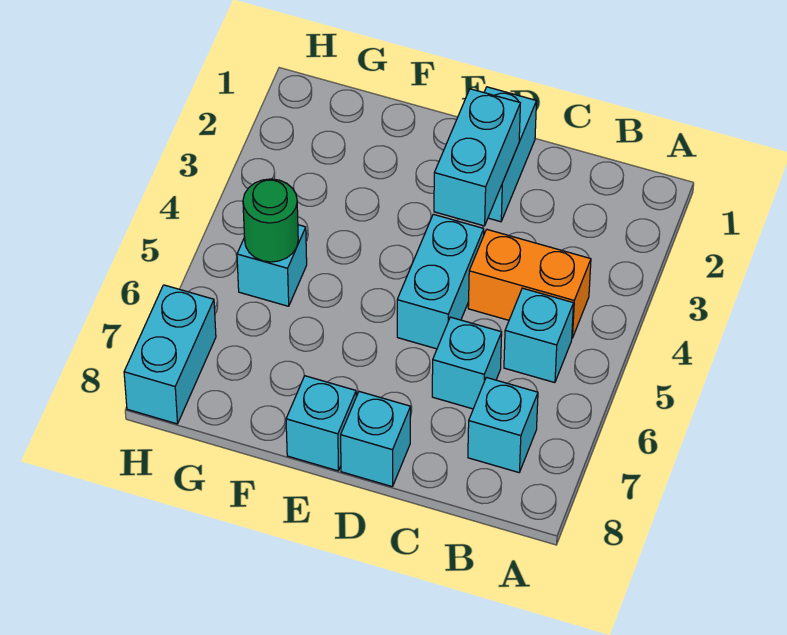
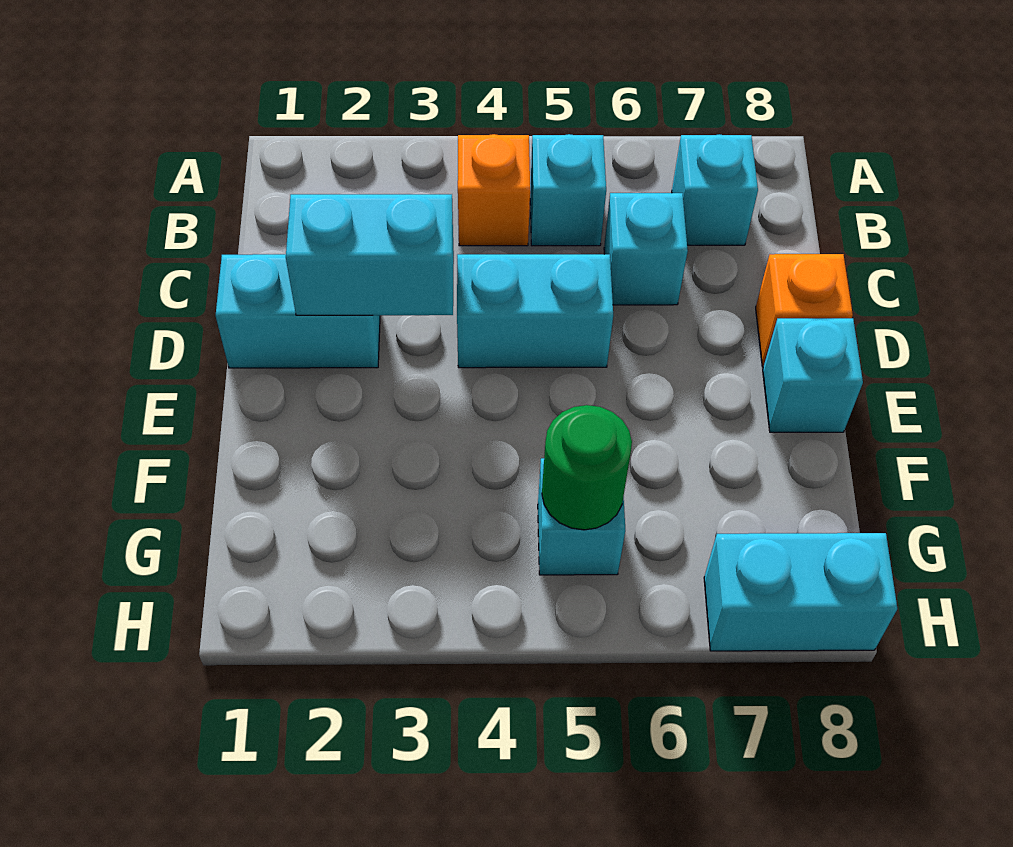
orange 1x2 brick [468,229,591,338] -> orange 1x1 brick [458,134,530,246]
cyan 1x1 brick [341,392,411,487] -> orange 1x1 brick [756,254,853,367]

